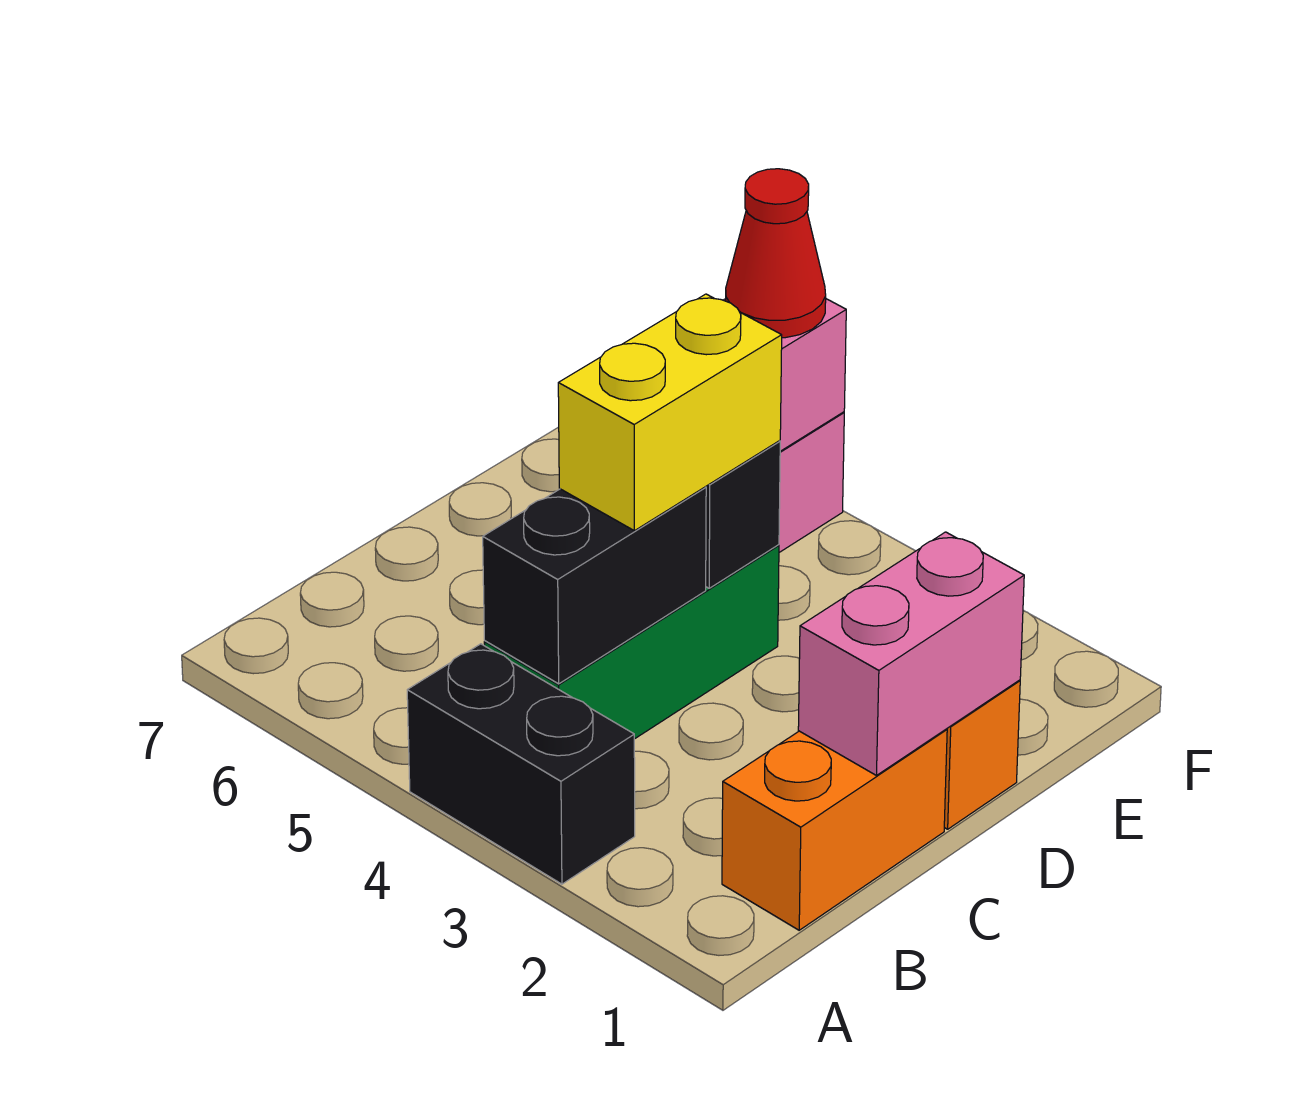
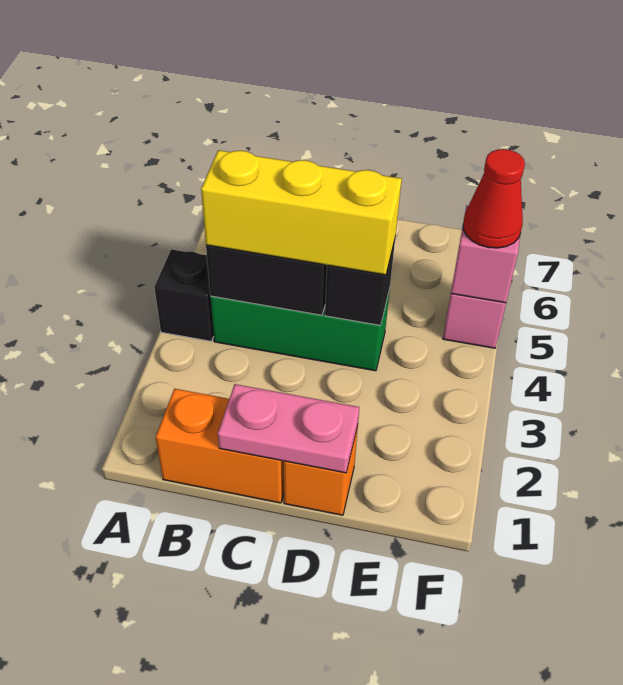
black 1x2 brick [407,644,635,884] -> black 1x1 brick [154,249,214,341]
pink 1x2 brick [798,532,1024,775] -> pink 1x2 plate [218,384,359,473]
yellow 1x2 brick [558,294,782,531] -> yellow 1x3 brick [201,150,402,275]

